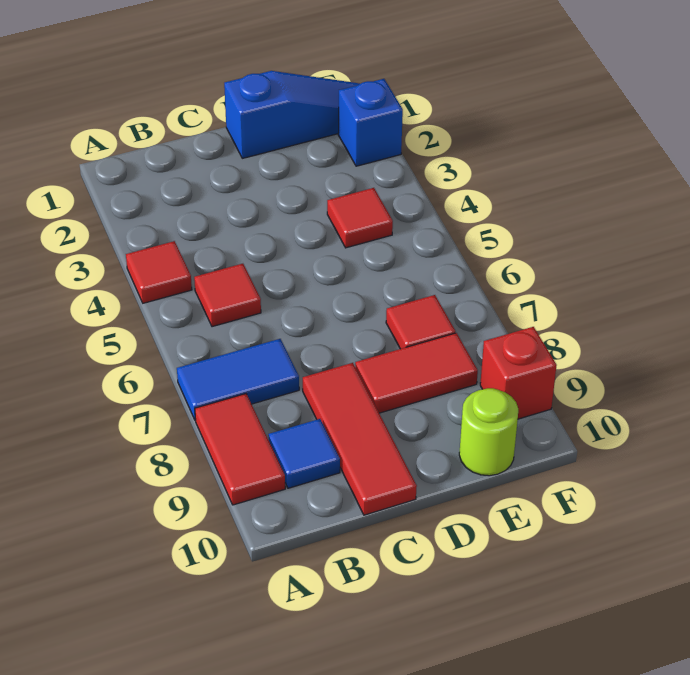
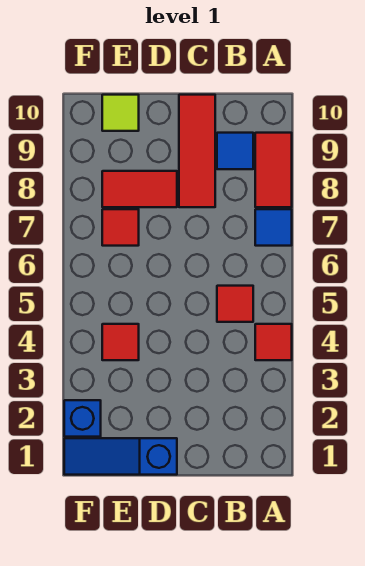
blue 1x2 tile [177,339,299,420] -> blue 1x1 tile [255,209,292,246]
lime 1x1 round brick [459,388,518,476] -> lime 1x1 tile [102,95,139,131]
red 1x1 brick [480,327,557,419] -> none

